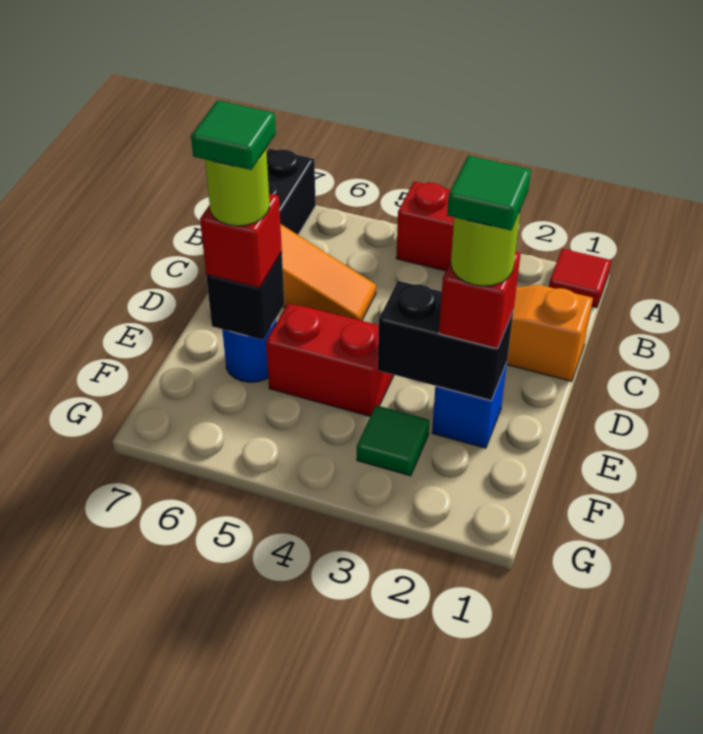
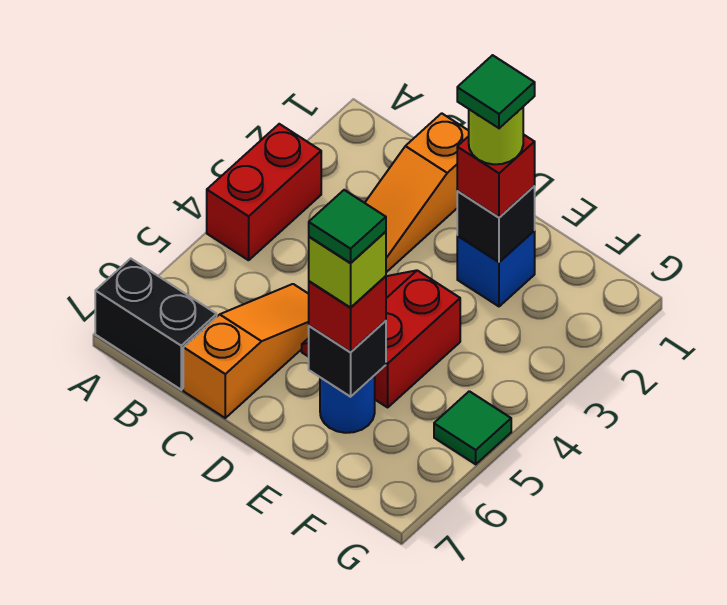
red 1x1 tile [549,249,611,308] -> none
black 1x2 brick [378,281,513,401] -> black 1x1 brick [457,186,535,262]
lime 1x1 round brick [205,149,270,226] -> lime 1x1 brick [309,232,386,308]
green 1x1 tile [357,405,429,476] -> green 1x1 tile moved to [434,391,511,464]

